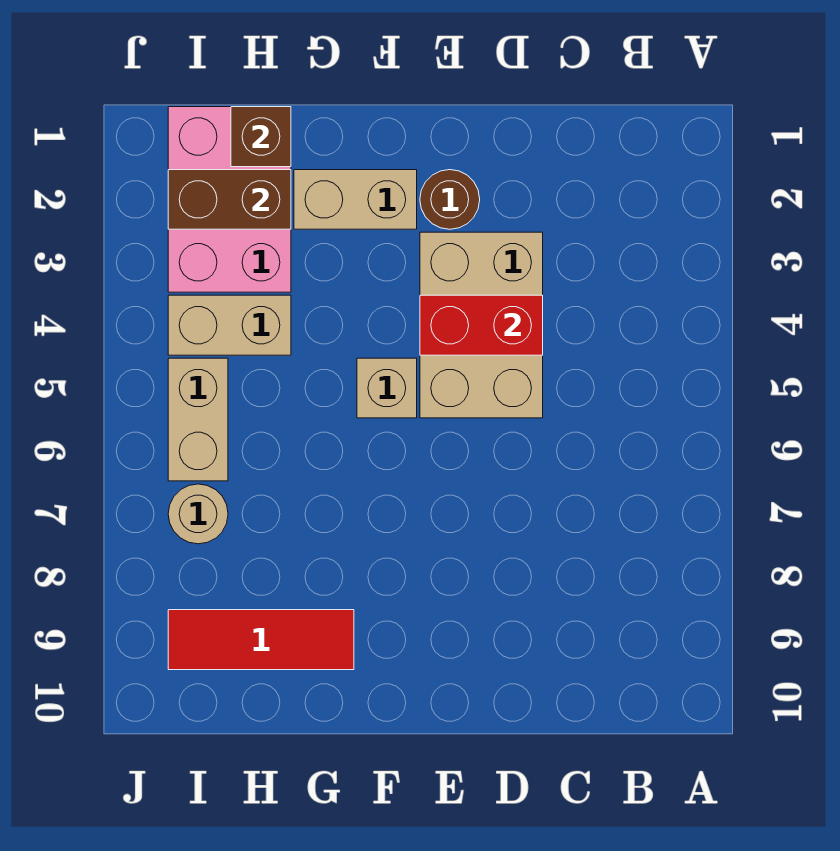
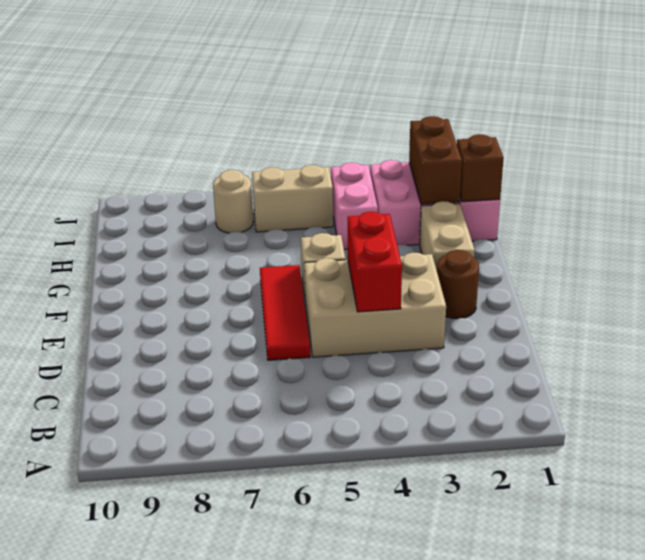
red 1x3 tile [168,610,354,670] -> red 1x3 tile moved to [260,265,310,360]
tan 1x2 brick [168,295,291,355] -> pink 1x2 brick [331,163,378,250]

